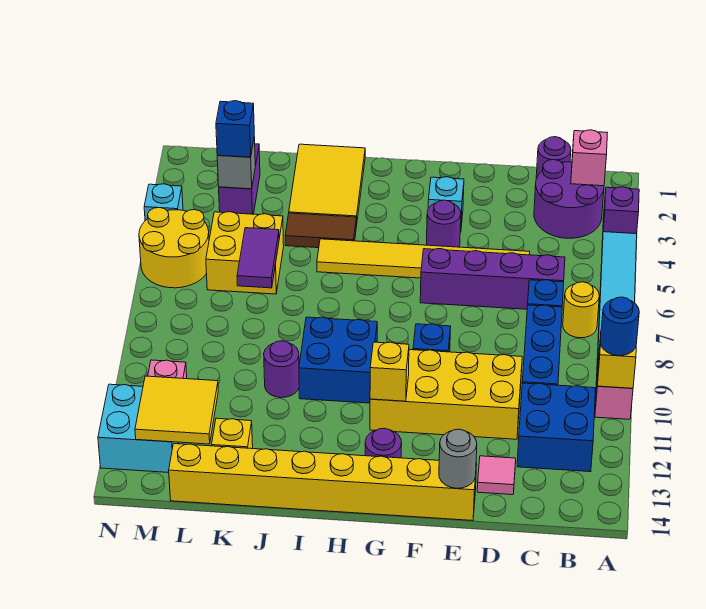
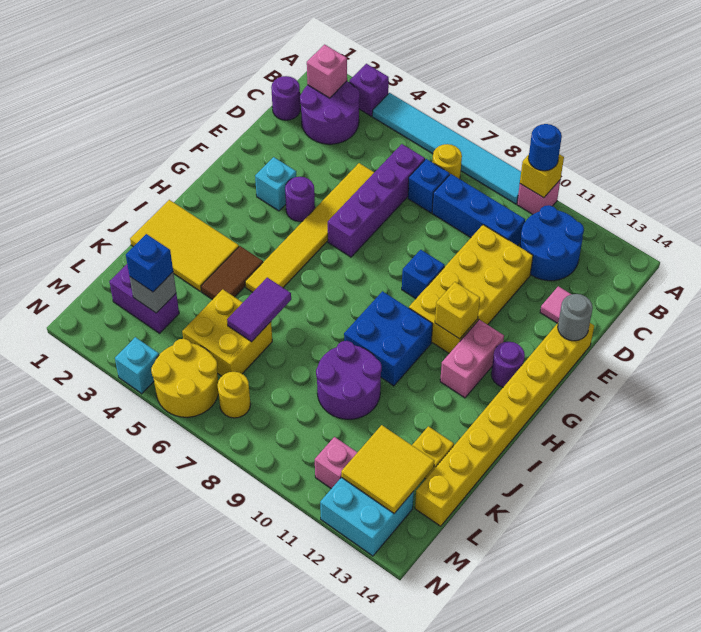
blue 2x2 brick [517,383,596,472] -> blue 2x2 round brick [520,205,584,281]
none -> pink 1x2 brick [440,320,504,398]
purple 1x1 round brick [264,341,299,398] -> purple 2x2 round brick [316,341,382,419]
purple 1x2 tile [237,228,279,288] -> purple 1x2 tile turned to [227,278,291,342]
none -> yellow 1x1 round brick [217,372,251,418]

